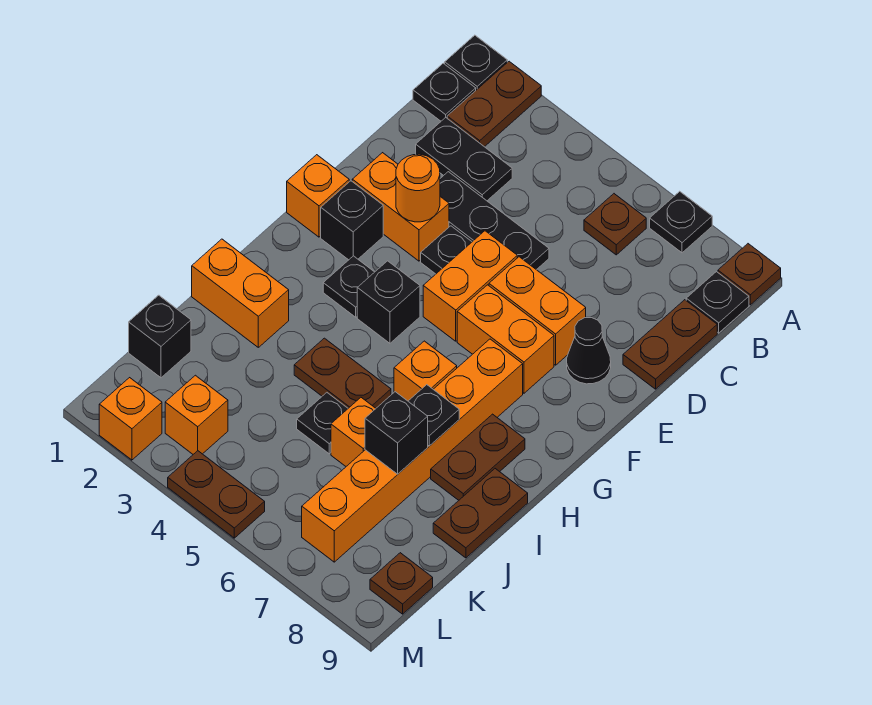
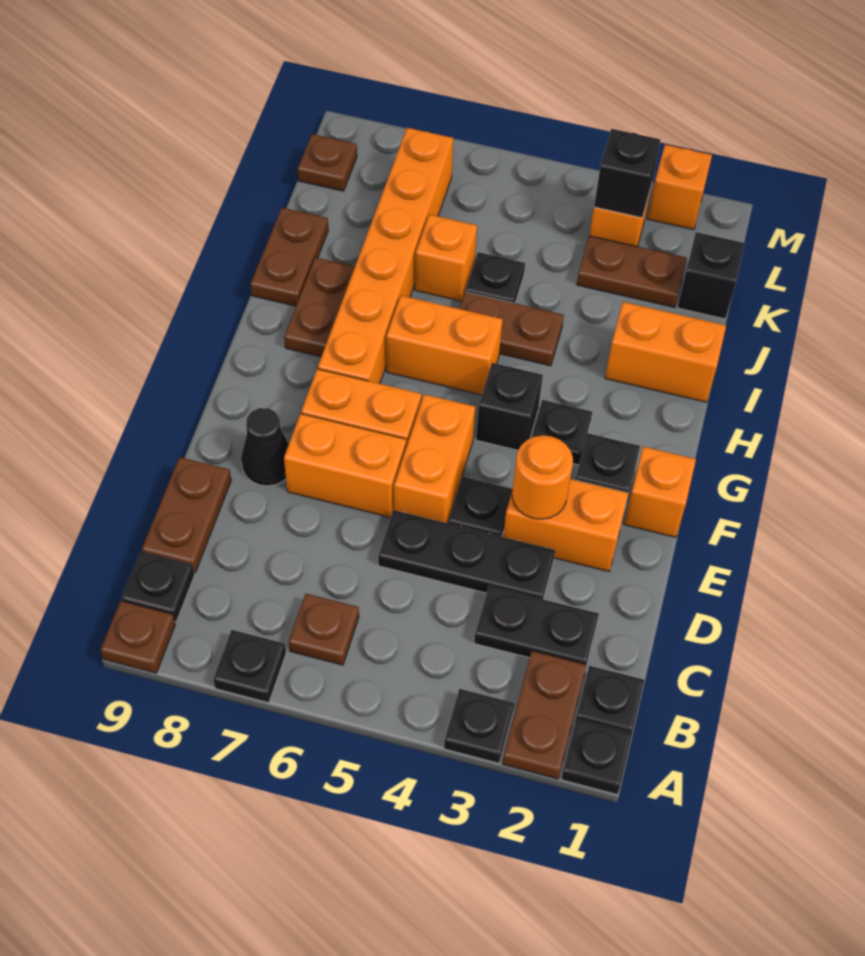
orange 1x1 brick [394,341,457,401] -> orange 1x2 brick [386,296,503,395]
black 1x1 plate [408,385,459,446] -> black 1x1 plate moved to [444,689,515,763]
black 1x1 brick [365,392,428,474] -> black 1x1 brick moved to [594,129,660,218]
brown 1x2 plate [168,451,265,538] -> brown 1x2 plate moved to [577,236,687,307]

